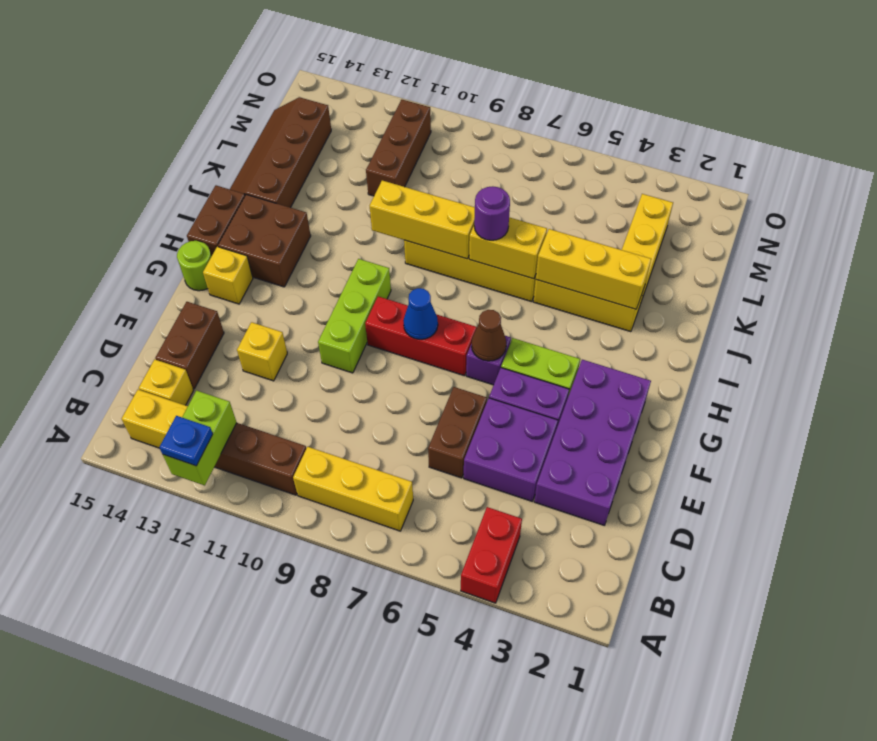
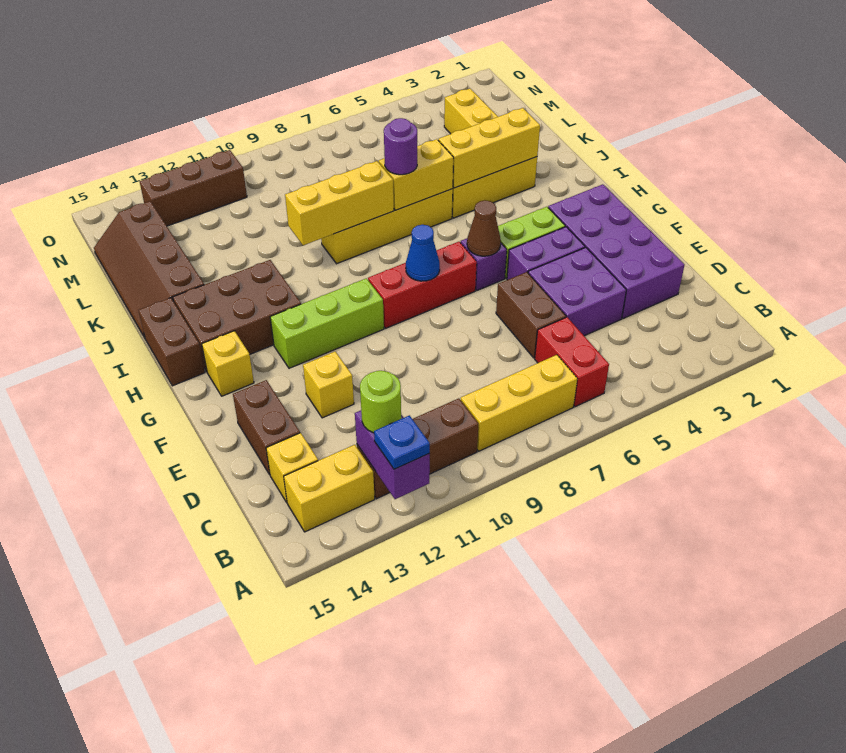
red 1x2 brick [461,507,522,603] -> red 1x2 brick moved to [535,317,609,407]
lime 1x2 brick [163,391,237,485] -> purple 1x2 brick [355,411,430,499]
lime 1x3 brick [318,259,391,373] -> lime 1x3 brick turned to [270,278,384,368]
lime 1x1 round brick [177,241,212,291] -> lime 1x1 round brick moved to [360,371,401,433]
brown 2x2 brick [218,194,311,287] -> brown 2x3 brick [173,260,301,372]
brown 1x3 brick [366,100,431,196] -> brown 1x3 brick turned to [140,150,247,226]

